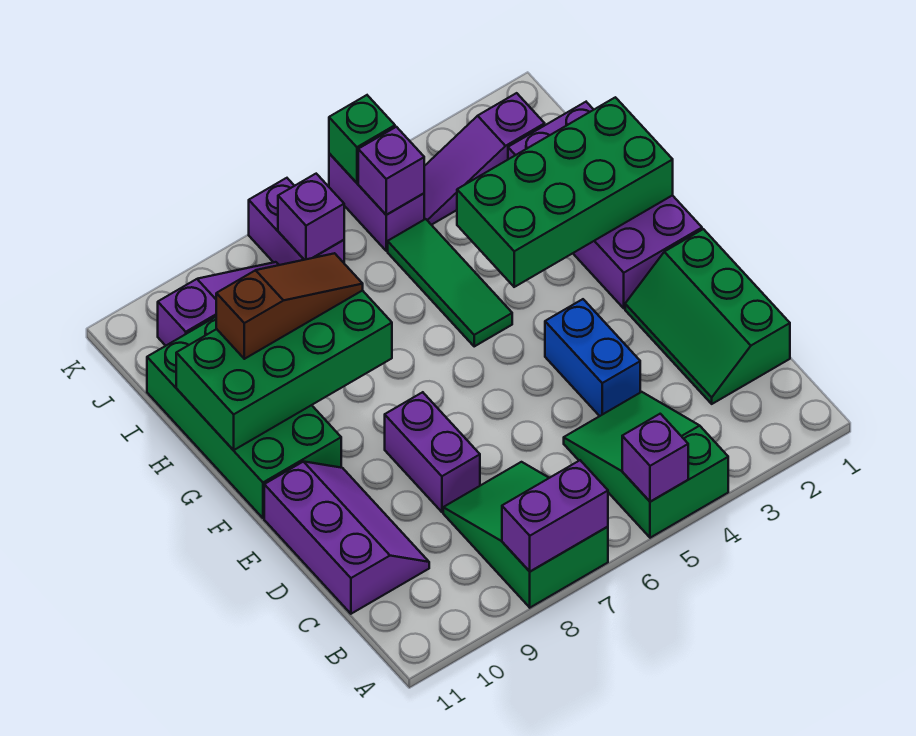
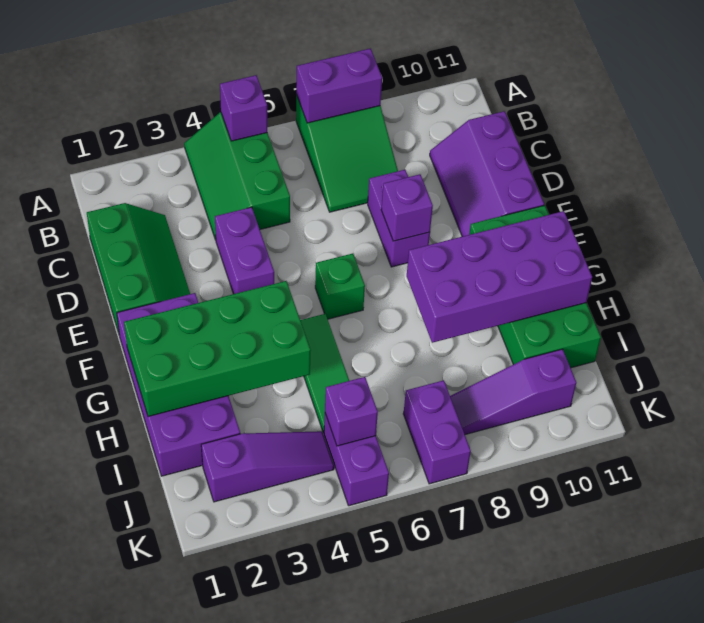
green 2x3 slope [564,392,728,538] -> green 2x3 slope turned to [184,112,290,240]
blue 1x2 brick [545,299,640,416] -> purple 1x2 brick [215,207,274,294]
green 2x4 brick [176,290,392,450] -> purple 2x4 brick [407,211,592,343]
brown 1x3 slope [216,253,363,359] -> none
purple 1x1 brick [278,174,344,260] -> purple 1x1 brick moved to [381,174,433,241]
green 1x1 brick [329,95,395,183] -> green 1x1 brick moved to [315,254,365,319]

